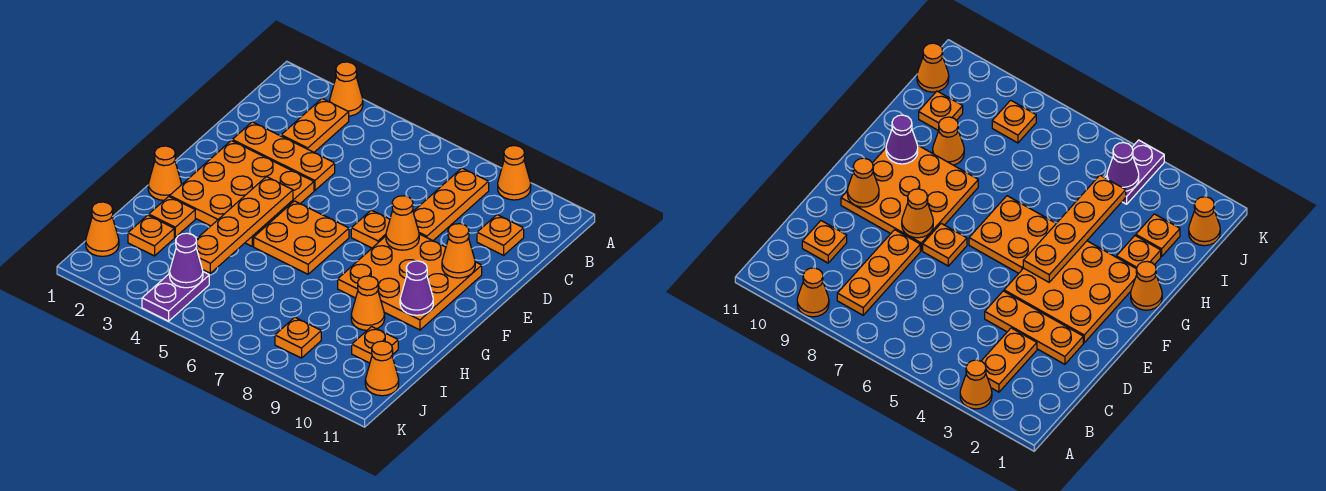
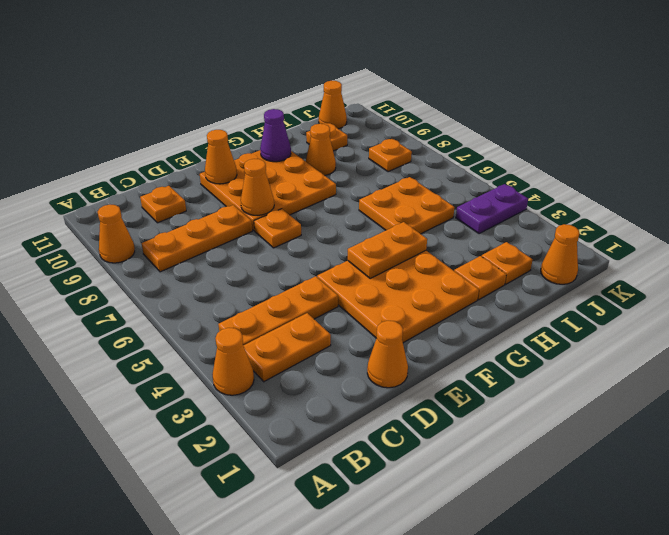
orange 1x3 plate [232,122,335,191] -> orange 1x3 plate turned to [218,276,338,345]
orange 1x4 plate [196,177,293,273] -> orange 1x2 plate [348,222,427,278]
orange 2x2 plate [254,201,349,274] -> orange 2x2 plate moved to [359,177,455,234]
orange 1x1 cone [148,146,182,200] -> orange 1x1 cone moved to [367,321,408,388]
purple 1x1 cone [170,233,203,288] -> none

